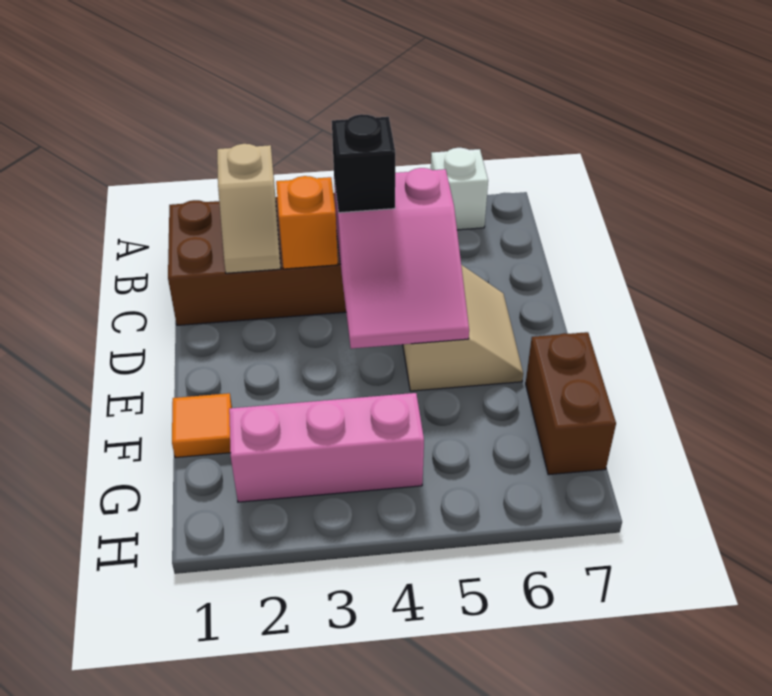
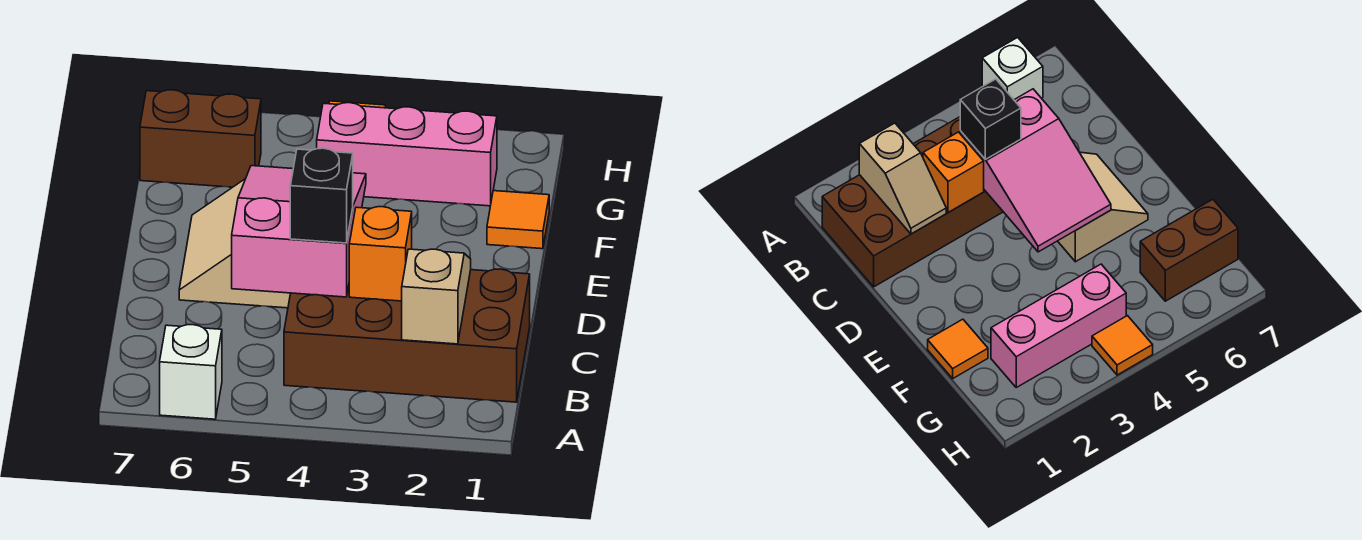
brown 1x2 brick [526,332,616,475] -> brown 1x2 brick turned to [140,90,261,187]
none -> orange 1x1 tile [1092,316,1153,375]

